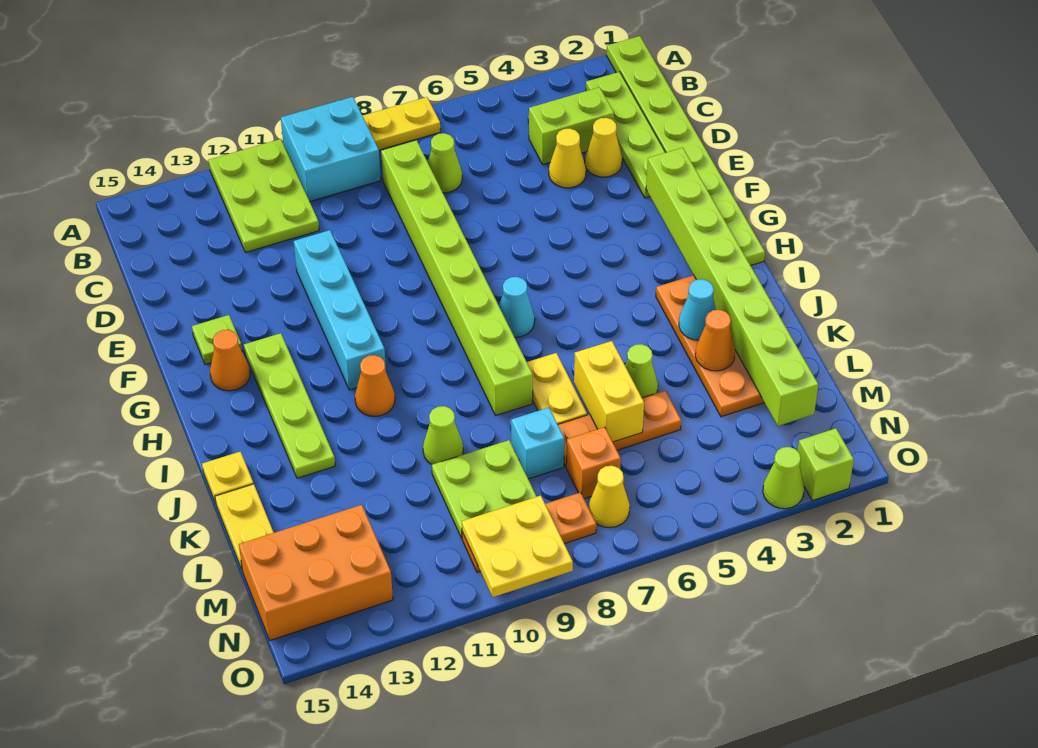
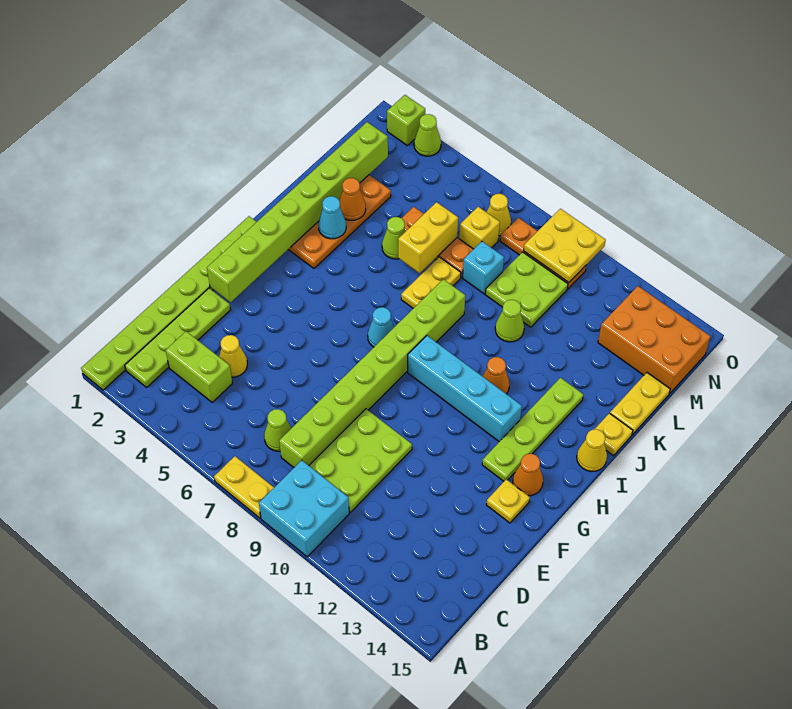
lime 2x3 plate [208,139,319,252] -> lime 2x3 plate moved to [309,409,412,512]
yellow 1x1 cone [585,118,622,177] -> yellow 1x1 cone moved to [577,429,607,472]
cyan 1x4 brick [294,230,386,390] -> cyan 1x4 brick turned to [408,336,522,442]
lime 1x1 plate [192,315,242,365] -> yellow 1x1 plate [486,479,530,523]
orange 1x1 brick [566,427,621,499] -> yellow 1x1 brick [459,207,500,249]

